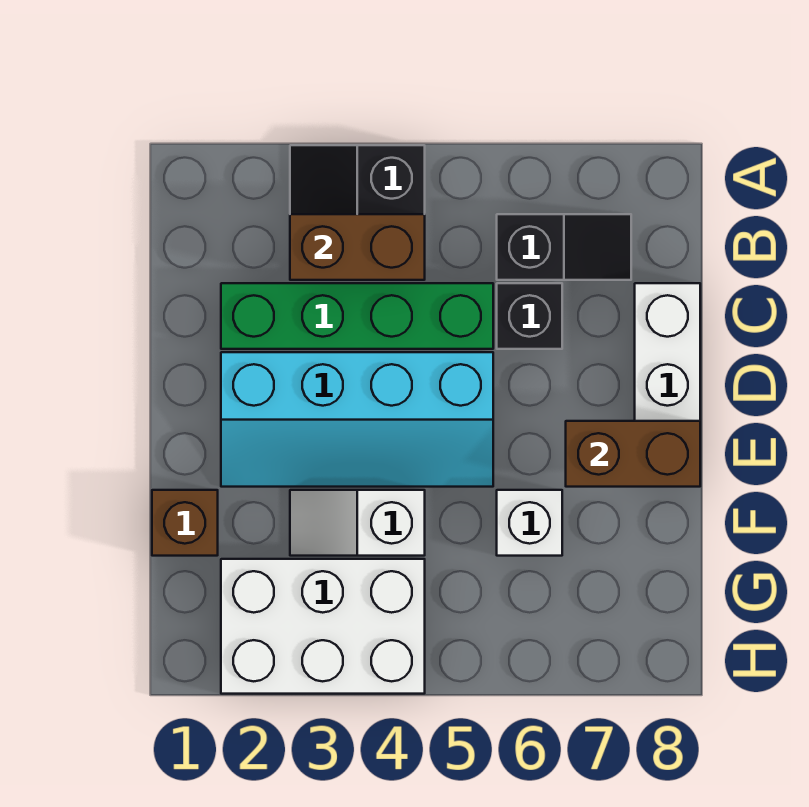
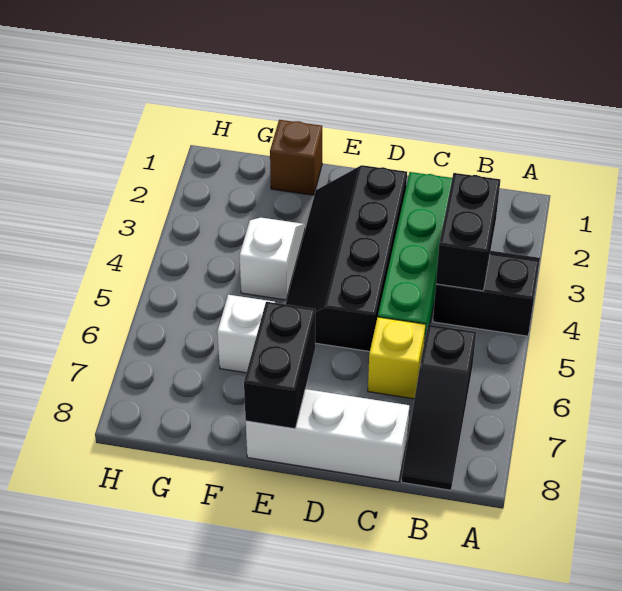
brown 1x2 brick [290,214,425,280] -> black 1x2 brick [436,173,500,291]
black 1x2 slope [497,214,631,280] -> black 1x3 slope [402,325,476,490]
black 1x1 brick [497,283,562,349] -> yellow 1x1 brick [368,317,425,399]
cyan 2x4 slope [221,352,493,487] -> black 2x4 slope [286,165,407,351]
brown 1x2 brick [566,421,700,487] -> black 1x2 brick [244,302,315,429]
white 2x3 brick [221,559,425,694] -> none

